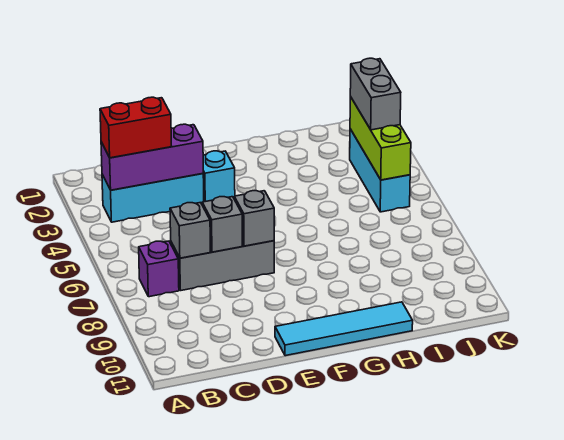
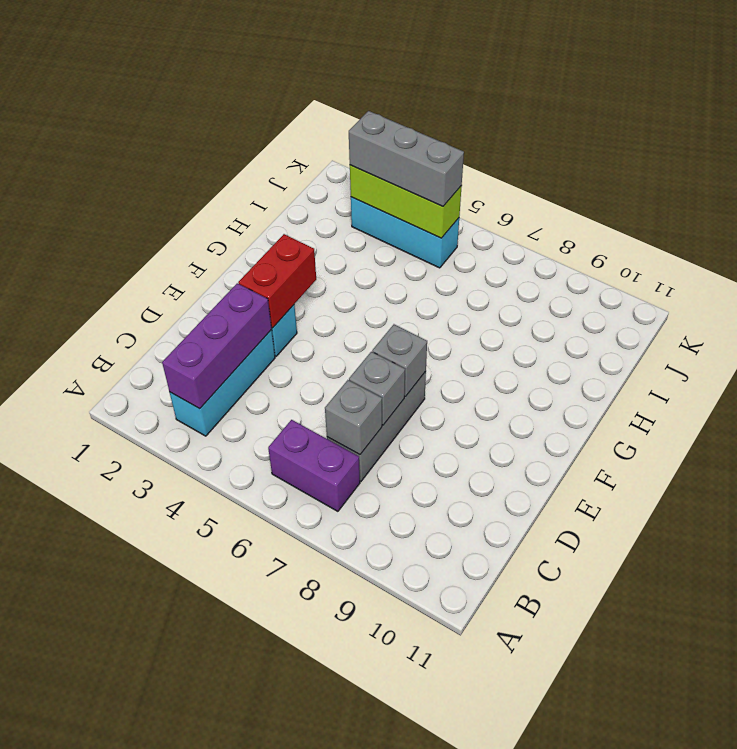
red 1x2 brick [100,97,171,158] -> red 1x2 brick moved to [238,234,316,328]
purple 1x1 brick [139,241,179,297] -> purple 1x2 brick [268,420,360,511]
cyan 1x4 tile [275,302,413,356] -> none
grey 1x2 brick [350,58,401,130] -> grey 1x3 brick [349,111,464,206]

